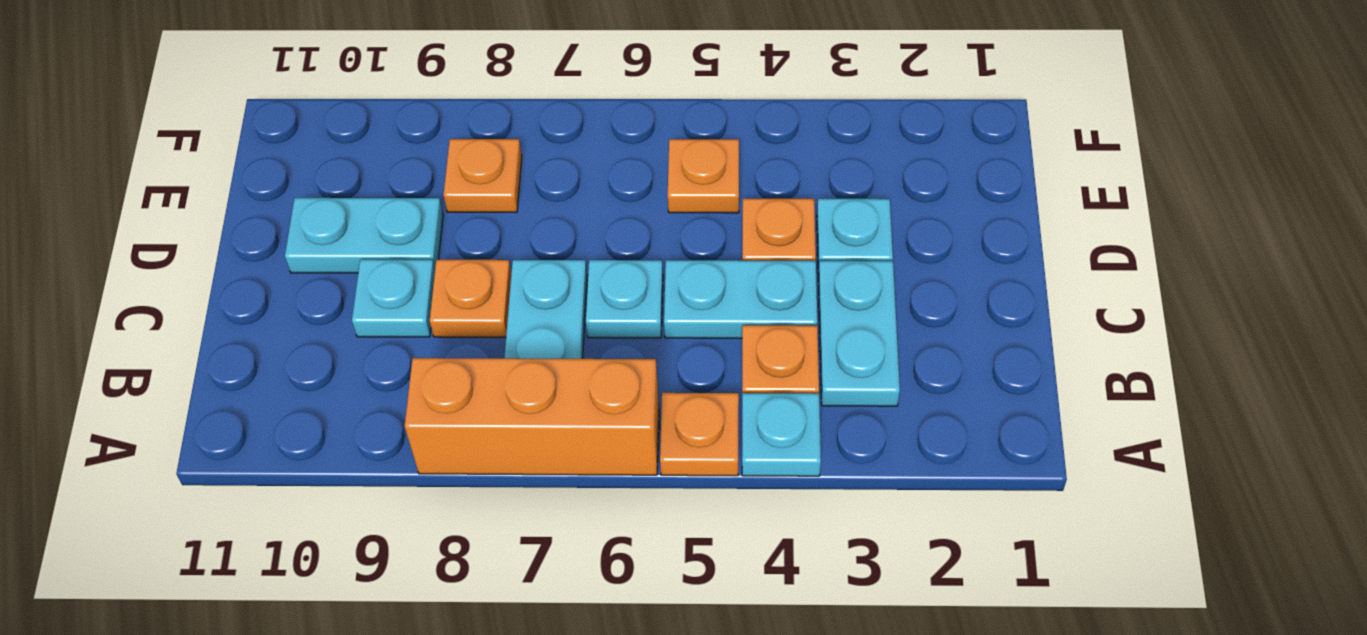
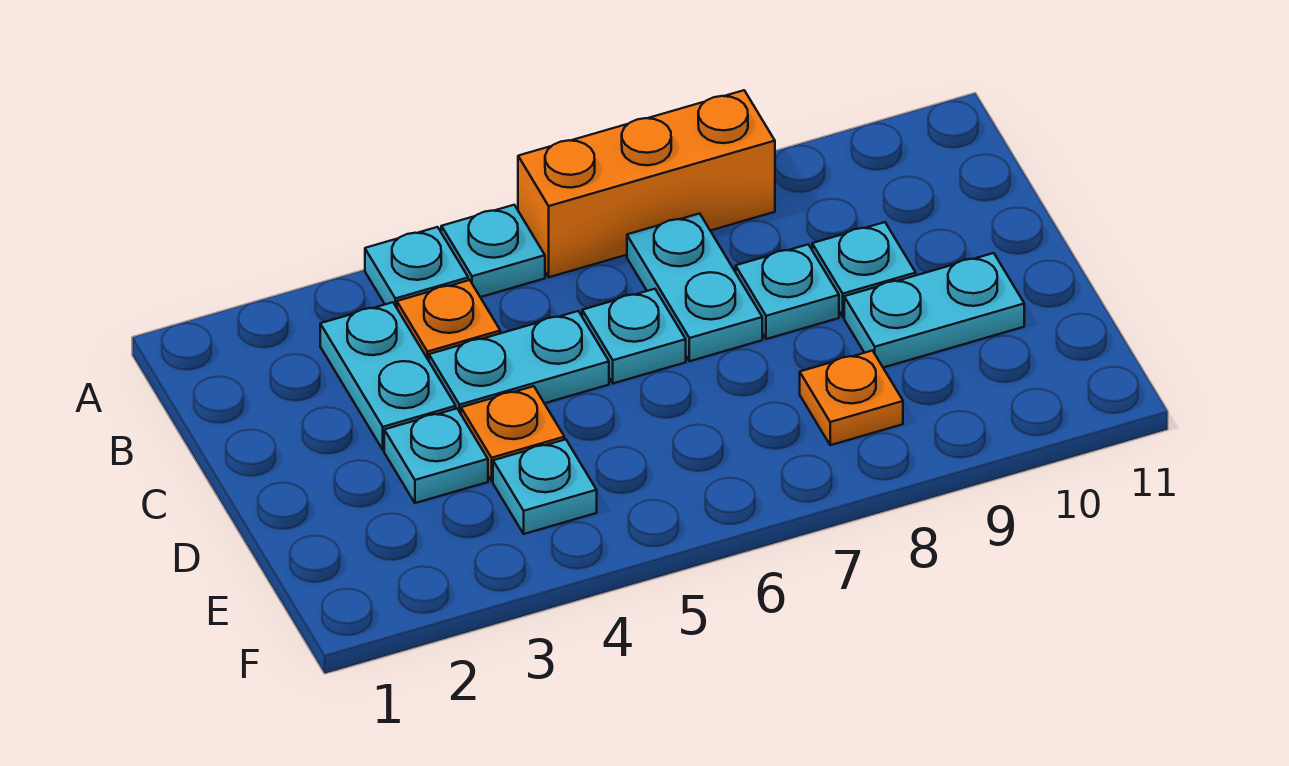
orange 1x1 plate [660,393,739,476] -> cyan 1x1 plate [441,205,545,297]
orange 1x1 plate [430,260,511,337] -> cyan 1x1 plate [736,244,839,339]
none -> cyan 1x1 plate [493,439,597,534]
orange 1x1 plate [668,139,739,213] -> none

